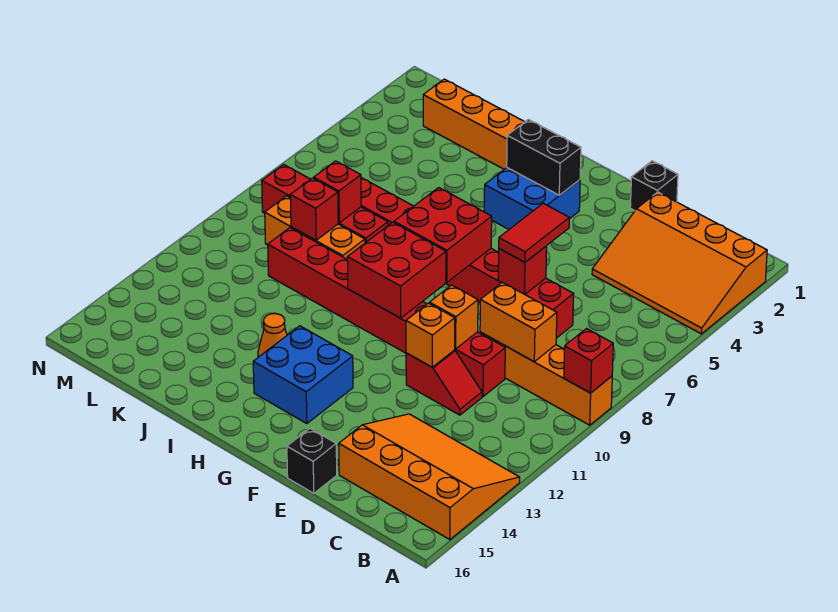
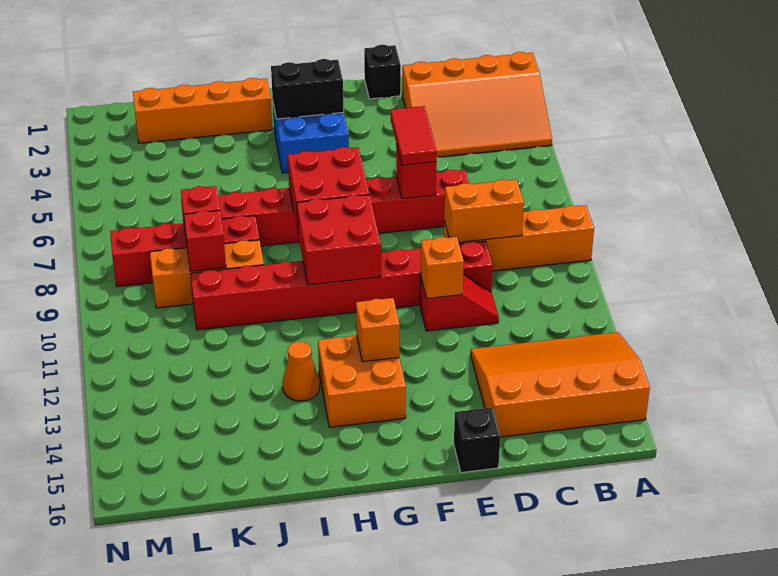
red 1x1 brick [564,329,613,393] -> none
orange 1x1 brick [429,285,478,349] -> orange 1x1 brick moved to [356,298,400,362]
blue 2x2 brick [253,326,353,424] -> orange 2x2 brick [318,336,406,427]

